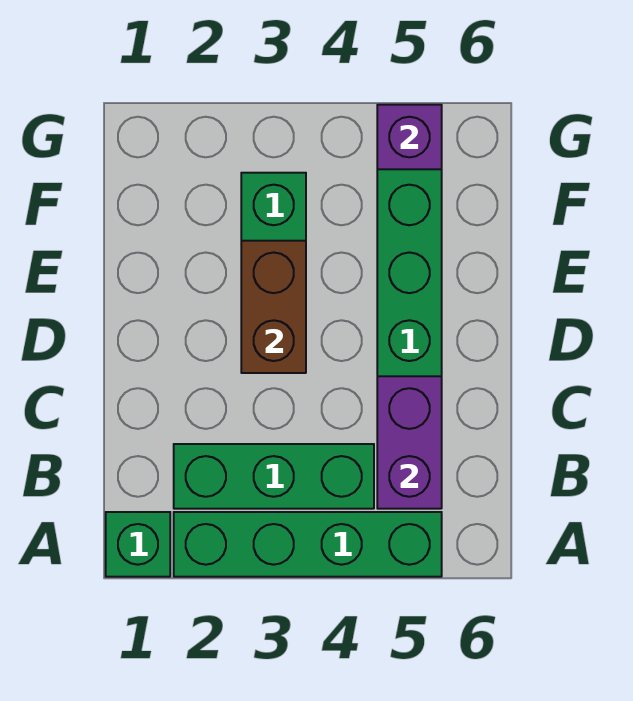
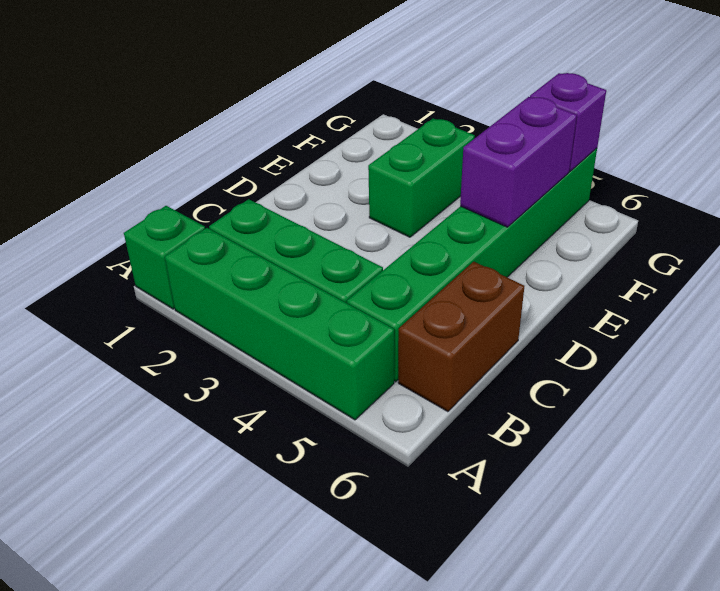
purple 1x2 brick [377,376,442,509] -> purple 1x2 brick moved to [460,97,577,227]
brown 1x2 brick [241,241,306,373] -> brown 1x2 brick moved to [398,262,524,412]

